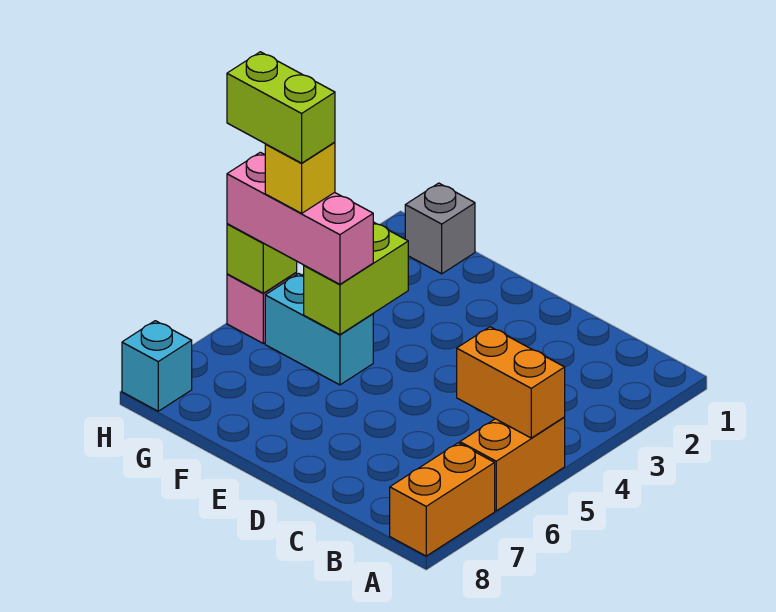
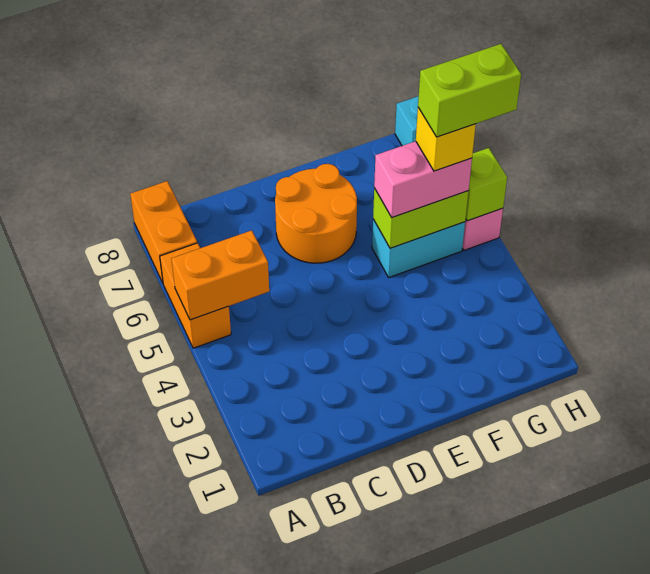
none -> orange 2x2 round brick [275,164,357,263]
lime 1x2 brick [304,222,408,335] -> lime 1x2 brick turned to [373,188,468,248]
pink 1x3 brick [227,152,373,284] -> pink 1x2 brick [374,141,472,217]
grey 1x1 brick [405,183,475,274] -> none

